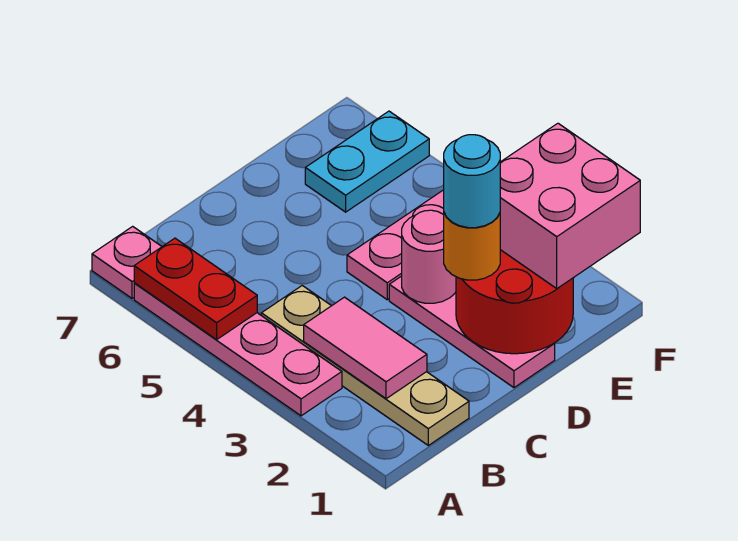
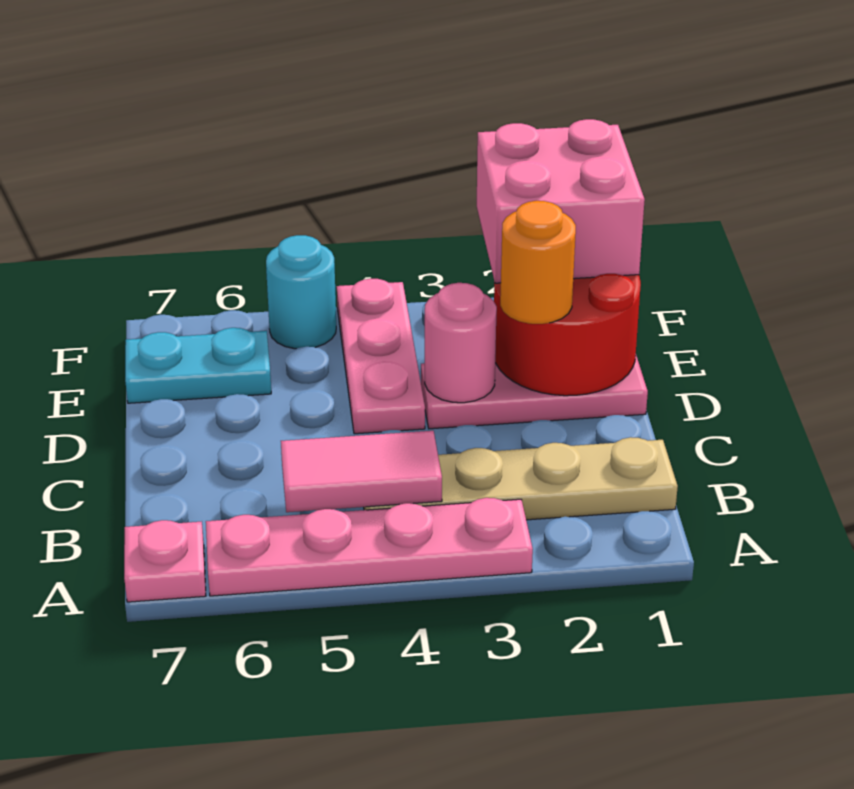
red 1x2 plate [134,238,257,340] -> none
pink 1x2 tile [304,297,427,399] -> pink 1x2 tile moved to [281,431,442,512]
cyan 1x1 round brick [444,135,500,228] -> cyan 1x1 round brick moved to [266,235,336,349]
cyan 1x2 plate [305,111,429,212] -> cyan 1x2 plate turned to [125,328,271,403]

